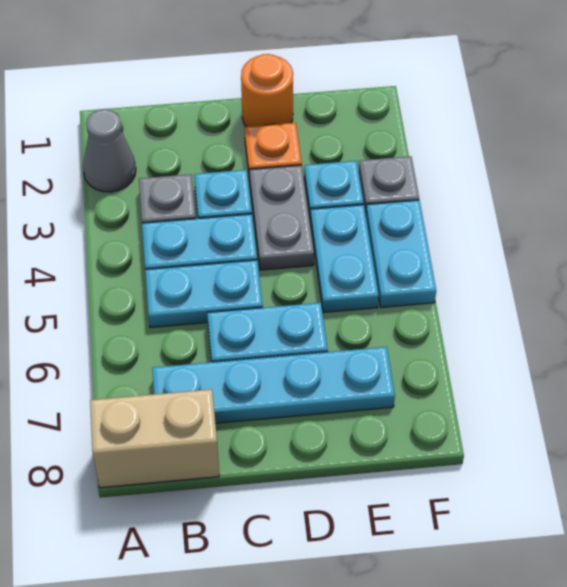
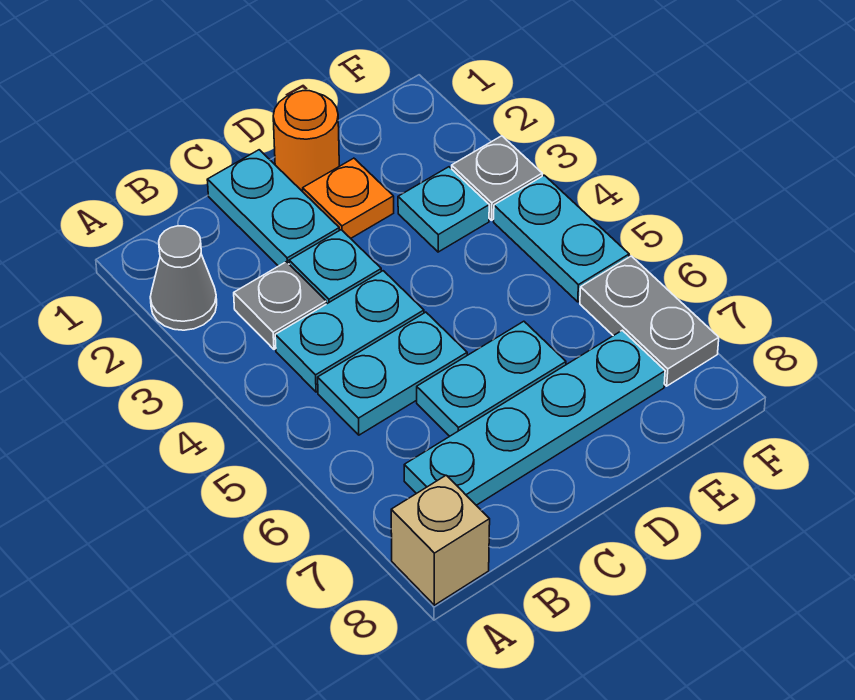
tan 1x2 brick [90,389,219,488] -> tan 1x1 brick [391,475,490,605]
grey 1x2 plate [250,165,314,270] -> grey 1x2 plate moved to [580,256,719,386]
cyan 1x2 plate [310,204,379,313] -> cyan 1x2 plate moved to [207,150,339,266]

